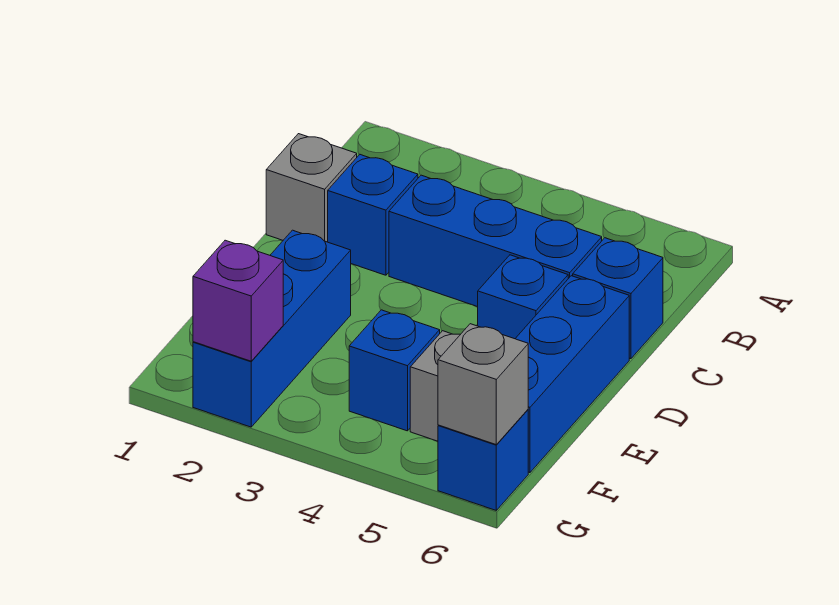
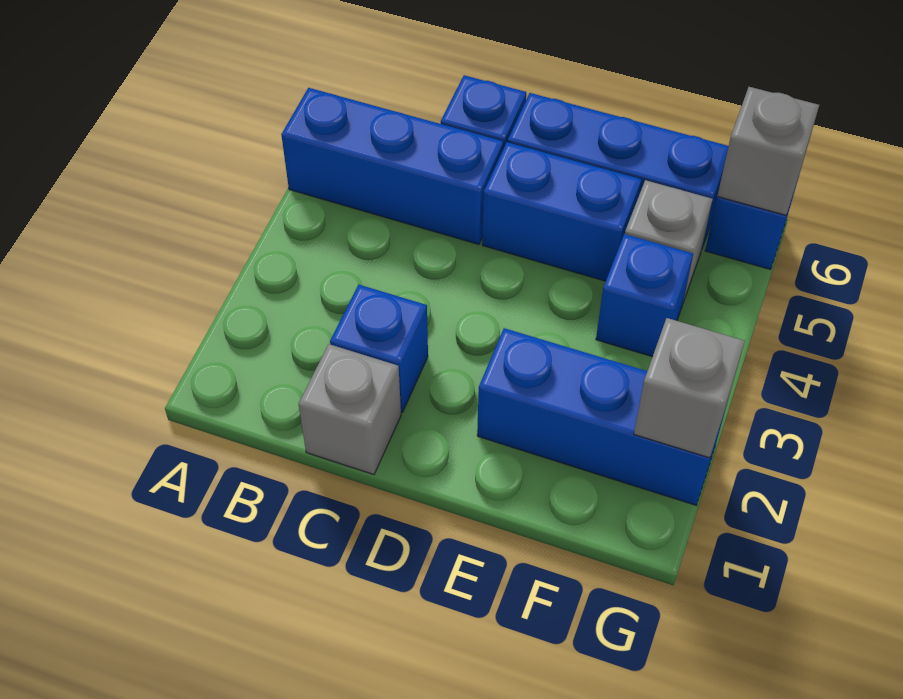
blue 1x3 brick [389,175,602,307] -> blue 1x3 brick turned to [281,88,503,244]
blue 1x1 brick [478,255,568,339] -> blue 1x2 brick [482,142,642,281]
purple 1x1 brick [193,240,283,361] -> grey 1x1 brick [634,318,745,458]

